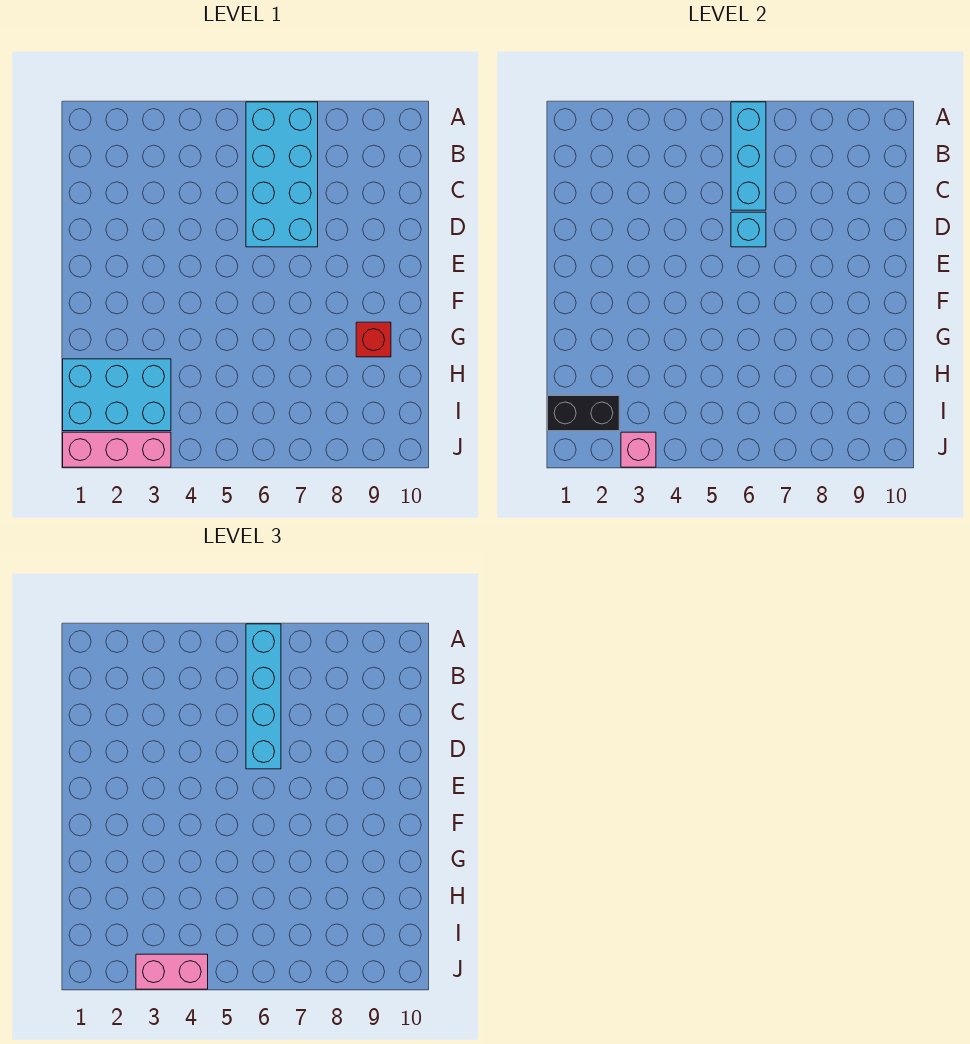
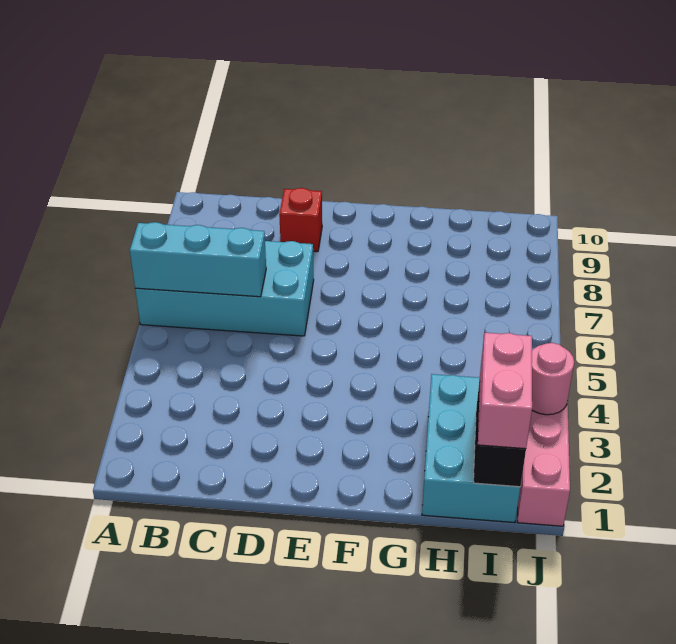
cyan 1x4 brick [246,624,281,769] -> none
cyan 1x1 brick [731,212,766,247] -> none
red 1x1 brick [356,322,391,357] -> red 1x1 brick moved to [279,188,322,252]
pink 1x1 brick [621,432,656,467] -> pink 1x1 round brick [532,343,574,415]
pink 1x2 brick [136,954,208,989] -> pink 1x2 brick moved to [478,333,532,449]

